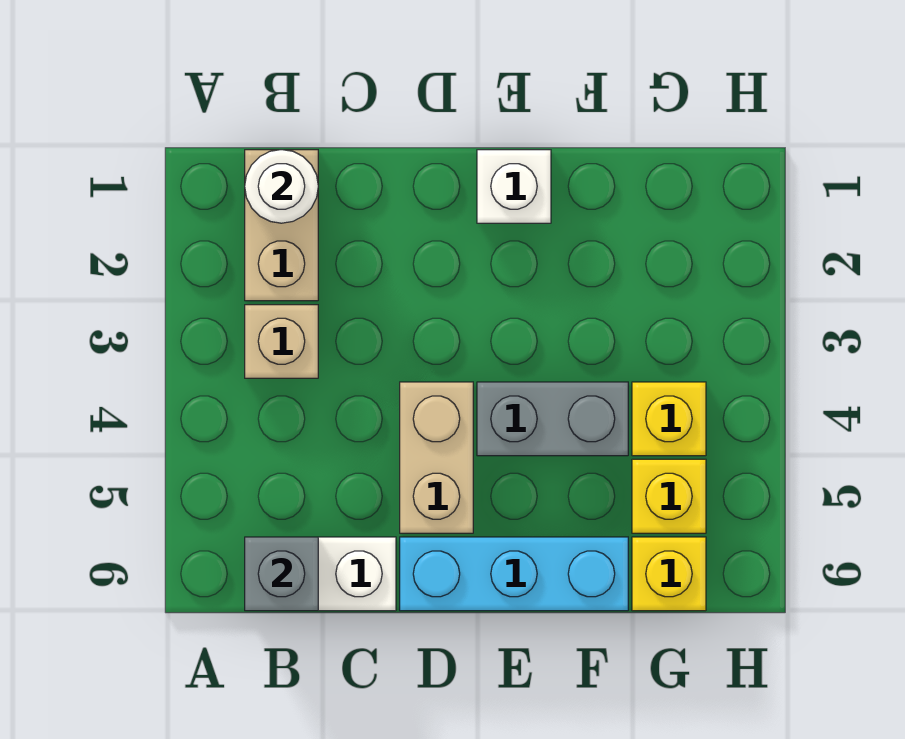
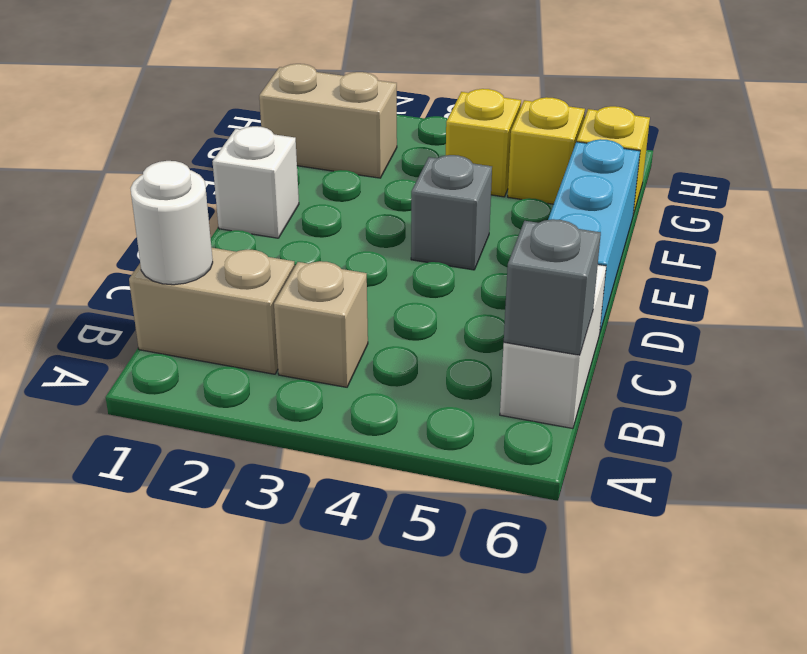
tan 1x2 brick [400,382,473,533] -> tan 1x2 brick moved to [259,64,397,178]
grey 1x2 brick [477,382,628,456] -> grey 1x1 brick [411,155,492,270]

